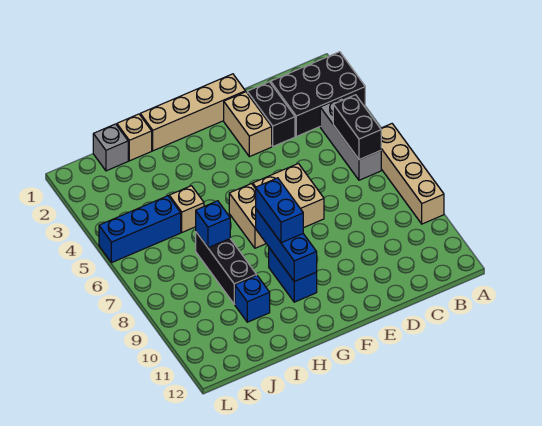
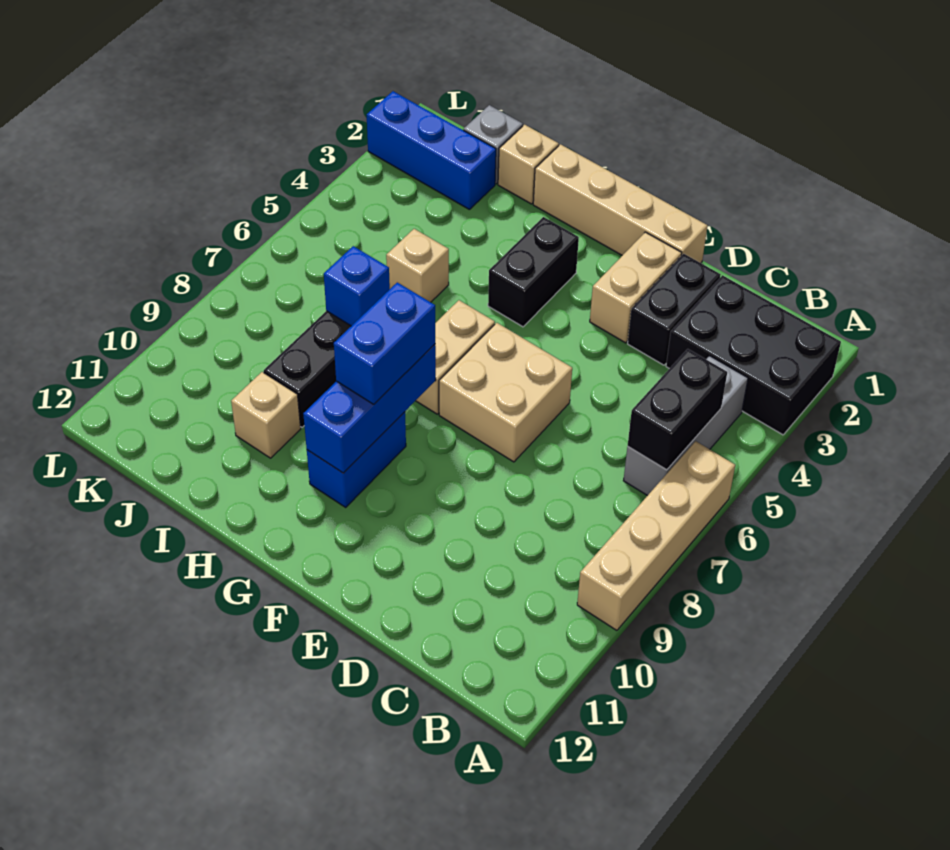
none -> black 1x2 brick [488,217,579,327]
blue 1x1 brick [235,276,270,322] -> tan 1x1 brick [231,372,301,458]
blue 1x3 brick [99,196,181,263] -> blue 1x3 brick moved to [367,91,496,210]

